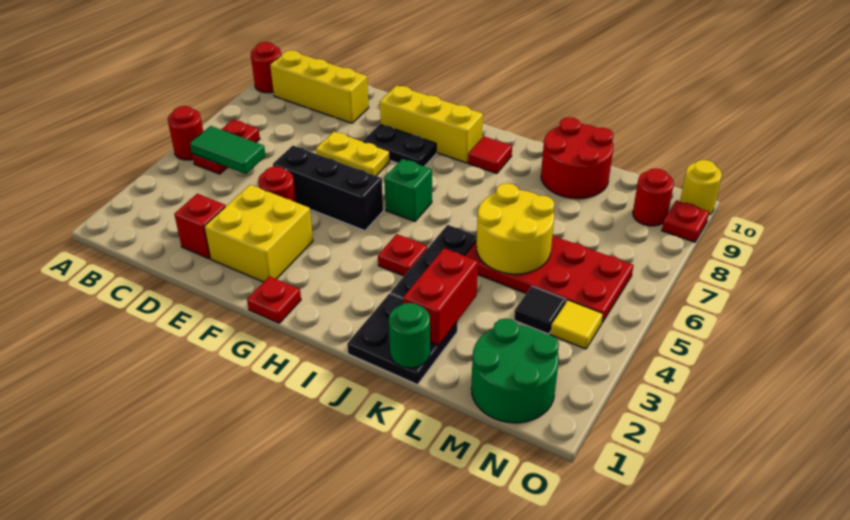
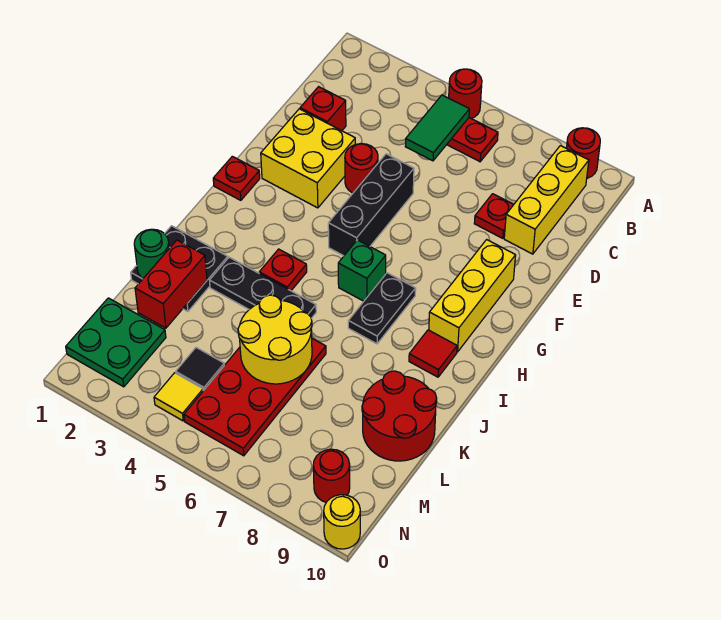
yellow 1x2 plate [316,132,390,176] -> none
black 1x2 plate [363,124,436,166] -> black 1x2 plate moved to [348,273,416,344]
red 1x2 brick [403,248,478,346] -> red 1x2 brick turned to [135,240,207,328]
green 2x2 round brick [471,318,559,423] -> green 2x2 plate [66,298,166,387]
red 1x1 plate [662,201,709,242] -> red 1x1 plate moved to [474,194,514,238]

